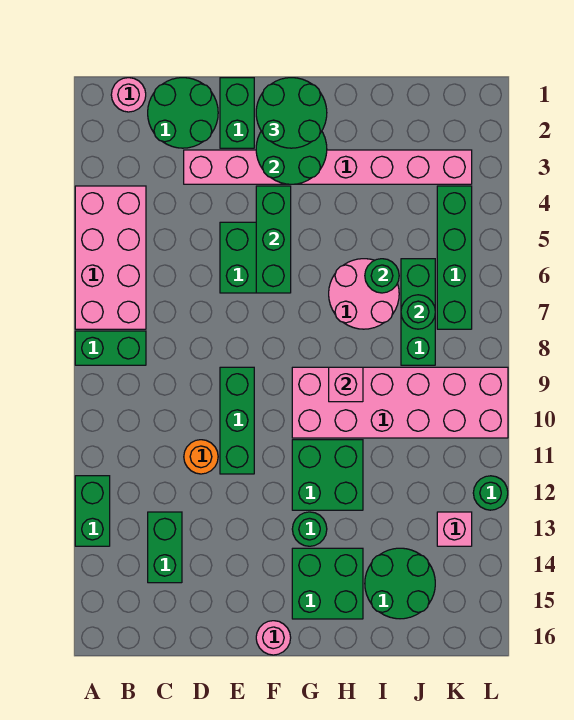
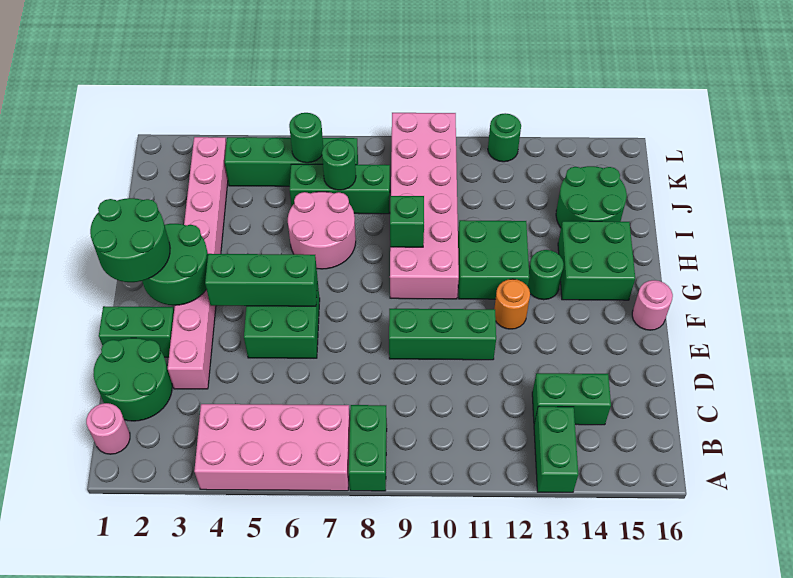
green 1x2 brick [75,476,110,546] -> green 1x2 brick turned to [534,406,578,492]
orange 1x1 round brick [184,440,218,474] -> orange 1x1 round brick moved to [494,279,530,329]
pink 1x1 brick [329,367,363,402] -> green 1x1 brick [390,196,424,247]
green 1x1 round brick [365,259,399,293] -> green 1x1 round brick moved to [289,113,323,163]
pink 1x1 brick [437,512,472,546] -> none

